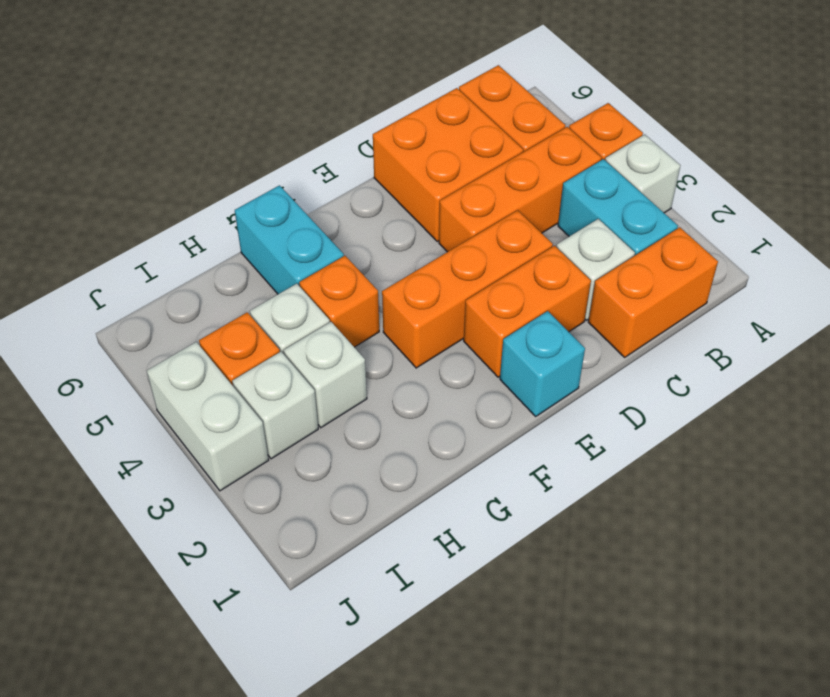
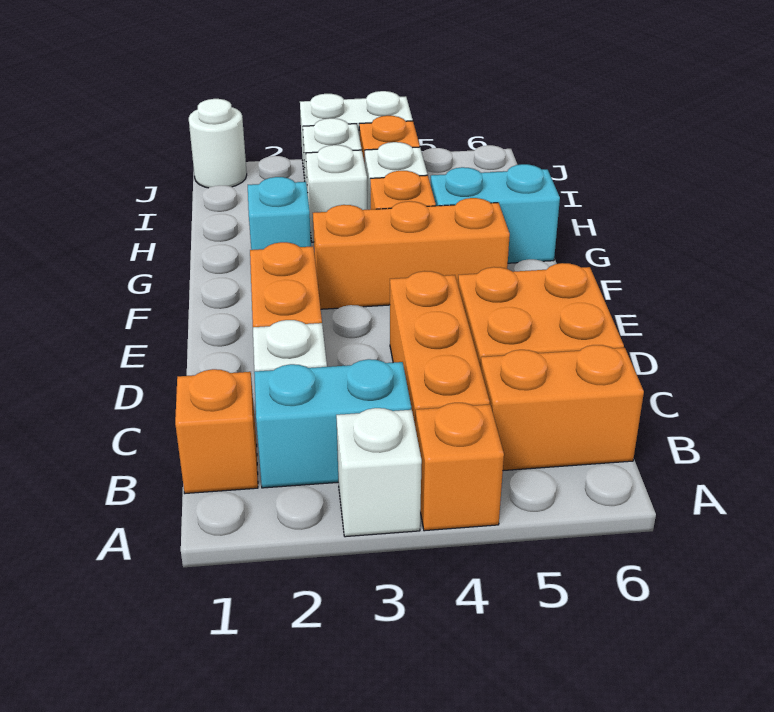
orange 1x2 brick [588,227,718,357] -> orange 1x1 brick [175,369,258,493]
orange 1x3 brick [382,210,553,368] -> orange 1x3 brick turned to [313,198,510,309]
cyan 1x1 brick [500,311,585,416] -> cyan 1x1 brick moved to [248,177,311,250]
none -> white 1x1 round brick [189,99,247,188]

